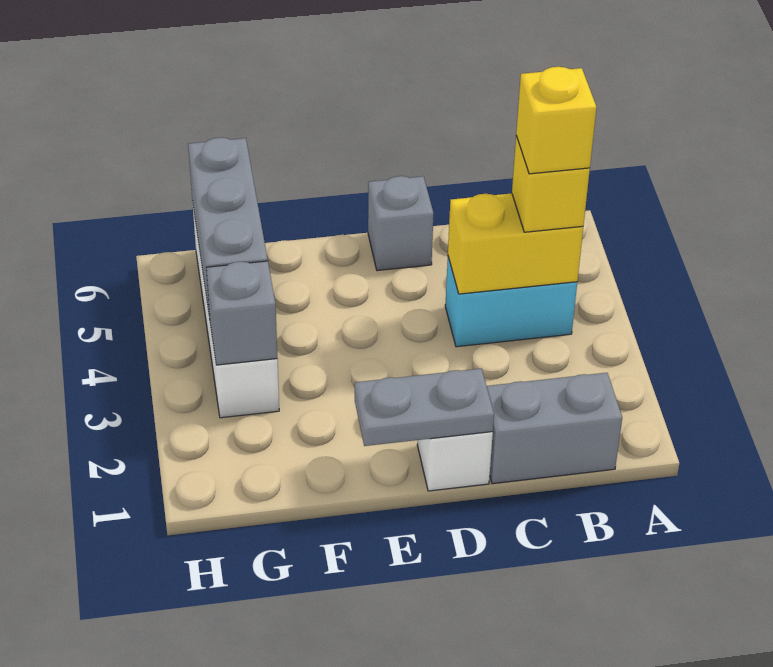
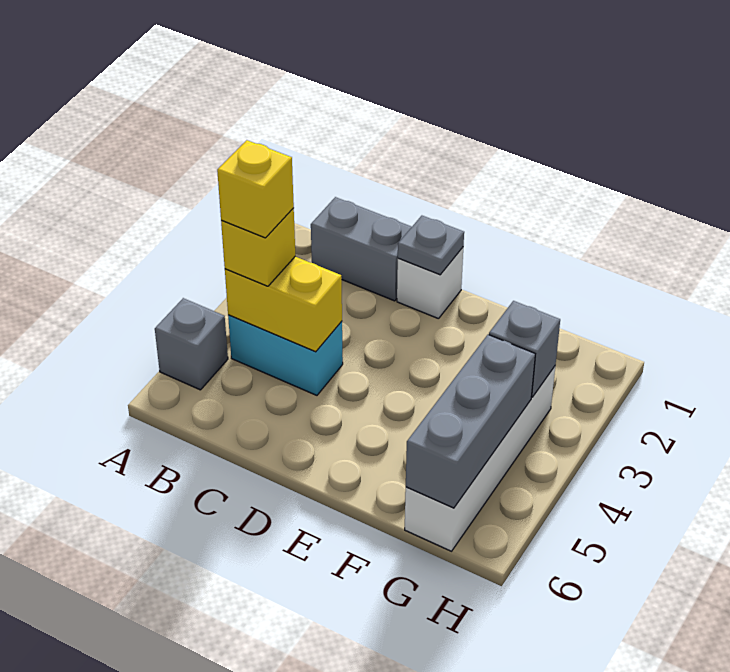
grey 1x2 plate [355,368,494,446] -> grey 1x1 plate [398,216,464,275]
grey 1x1 brick [368,176,434,271] -> grey 1x1 brick moved to [155,298,228,390]

